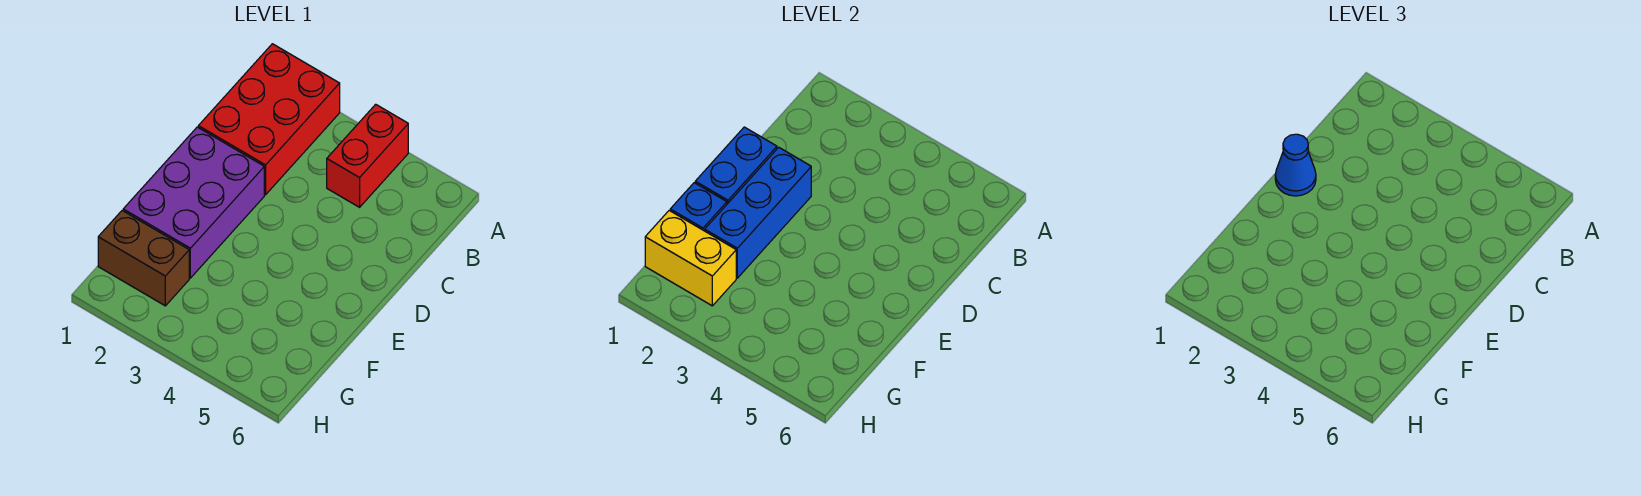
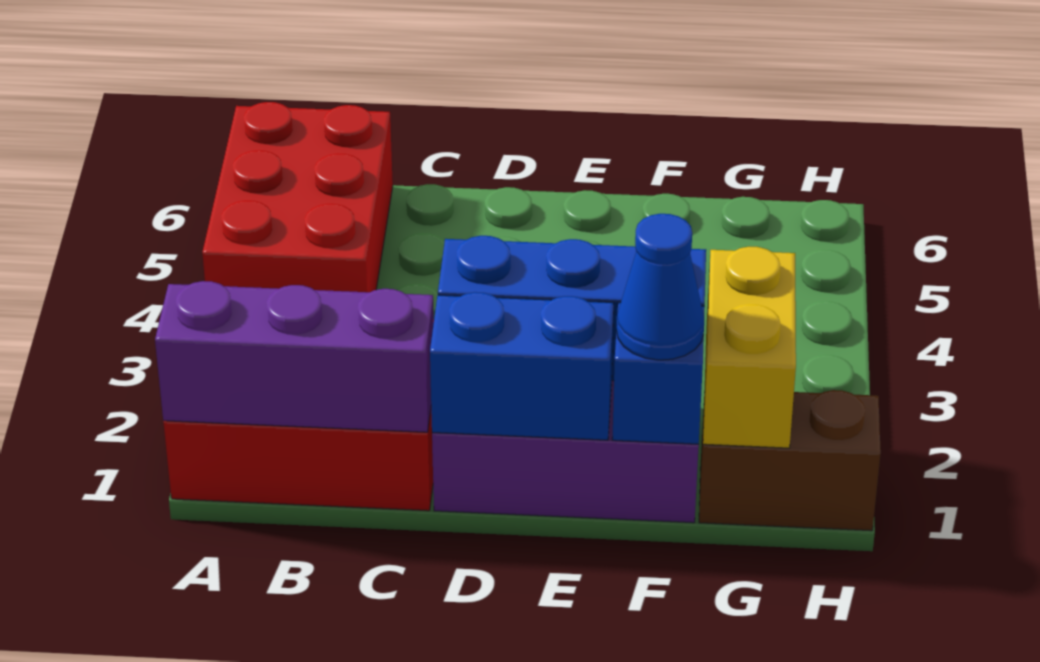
none -> purple 1x3 brick [155,281,434,432]
red 1x2 brick [327,104,408,207] -> red 2x3 brick [202,102,393,292]
blue 1x1 cone [1275,134,1316,196] -> blue 1x1 cone moved to [616,214,704,360]
brown 1x2 brick [98,211,189,306] -> brown 1x2 brick turned to [699,390,881,531]

